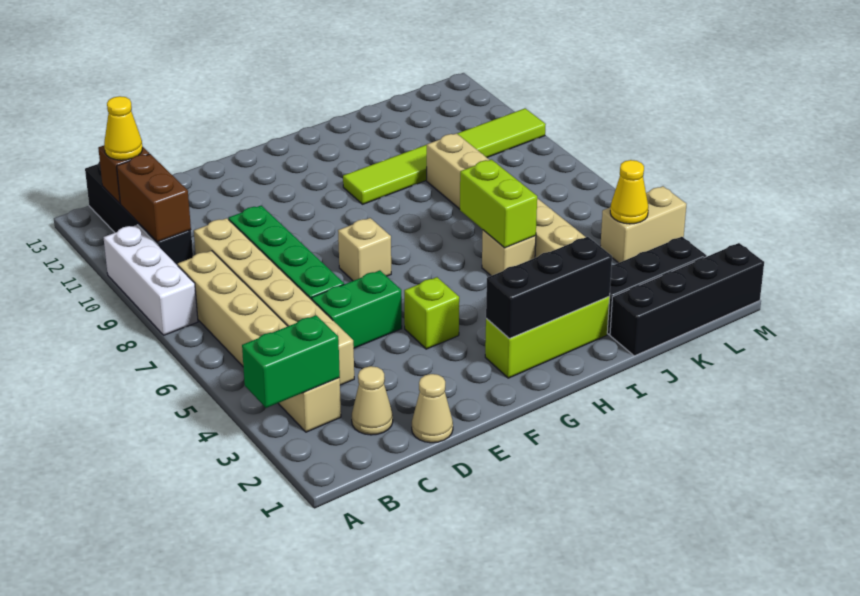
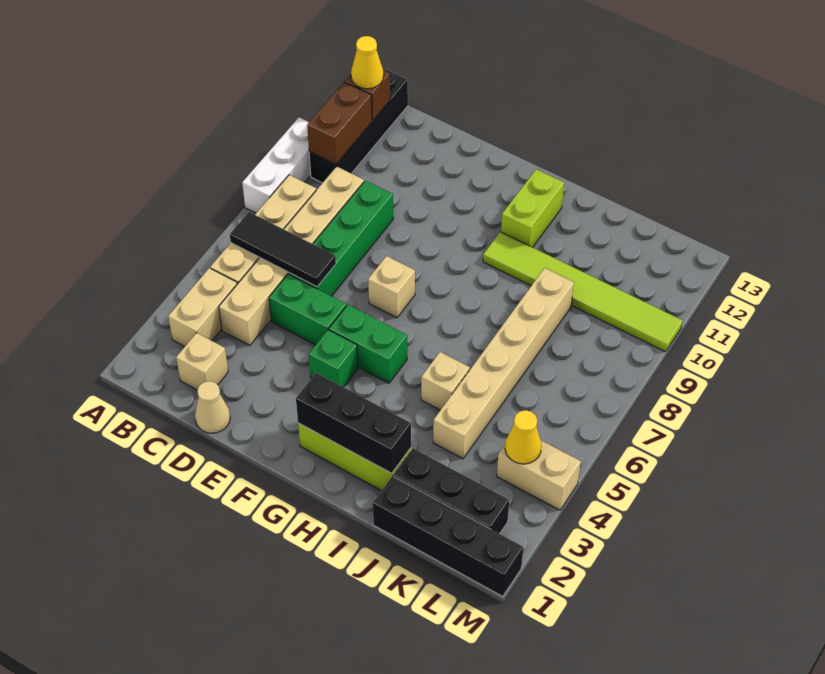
green 1x2 brick [242,315,340,408] -> green 1x2 brick moved to [329,305,407,383]
none -> black 1x3 tile [230,212,336,287]
tan 1x1 cone [352,366,393,435] -> tan 1x1 brick [176,333,228,390]
lime 1x1 brick [404,277,459,349] -> green 1x1 brick [309,330,358,387]
lime 1x2 brick [460,160,537,248] -> lime 1x2 brick moved to [501,169,564,247]

